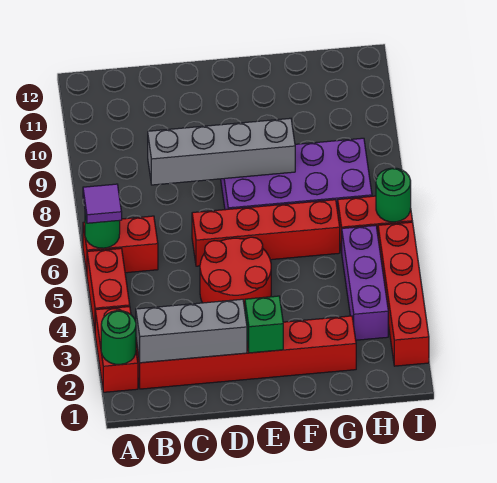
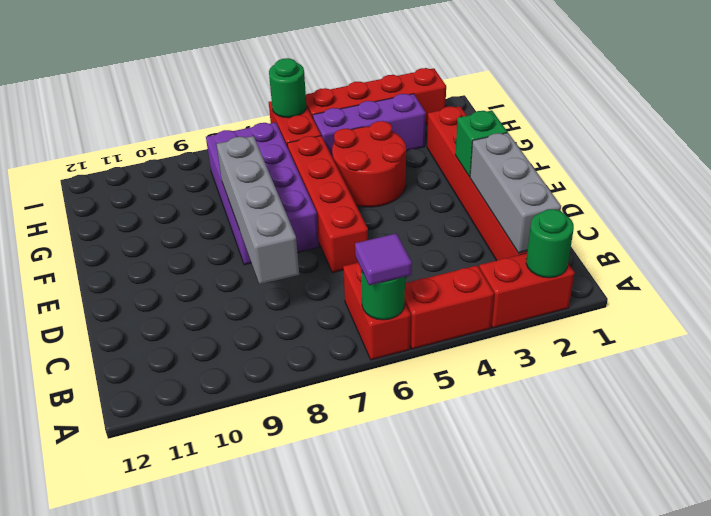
red 2x2 round brick [200,237,271,309] -> red 2x2 round brick moved to [332,121,406,207]

